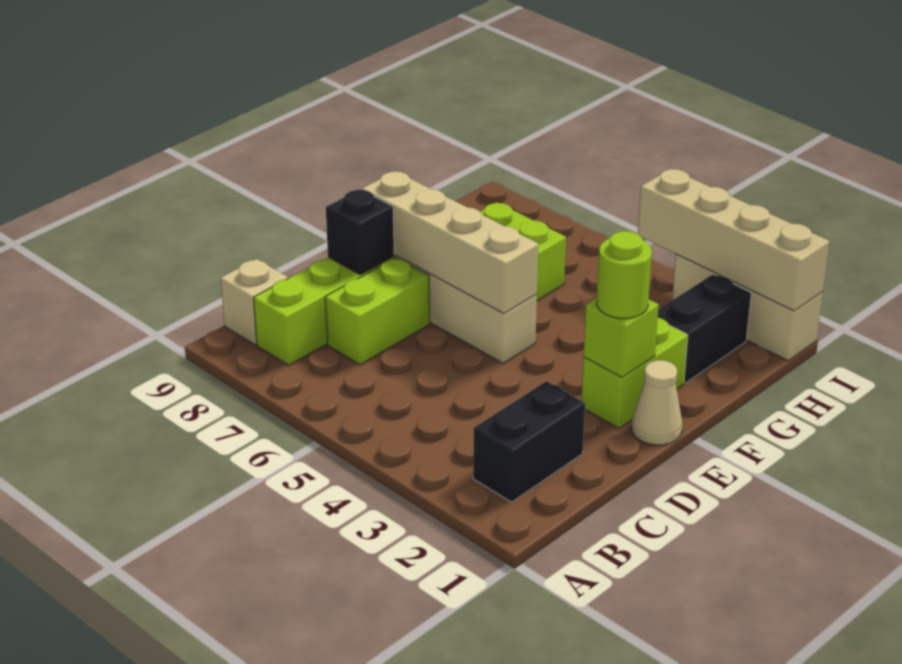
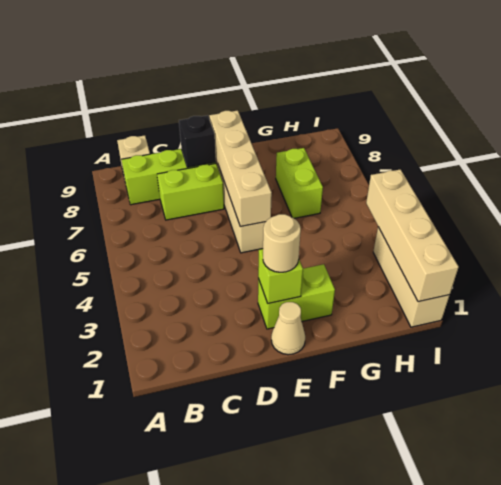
black 1x2 brick [473,381,585,502] -> none
lime 1x1 round brick [597,231,652,318] -> tan 1x1 round brick [263,214,301,272]
black 1x2 brick [658,274,751,383] -> none

